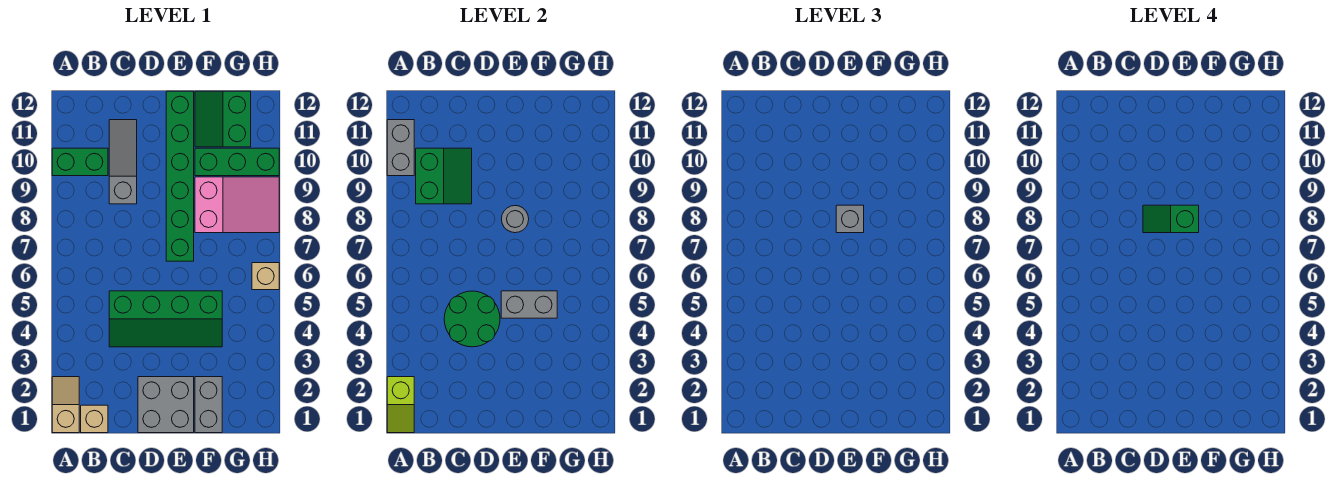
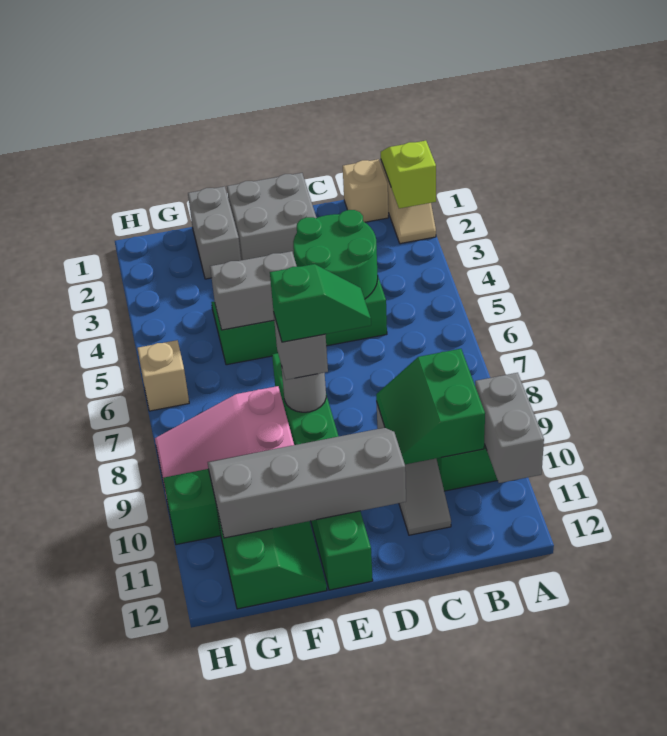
none -> grey 2x4 slope [208,428,406,538]

